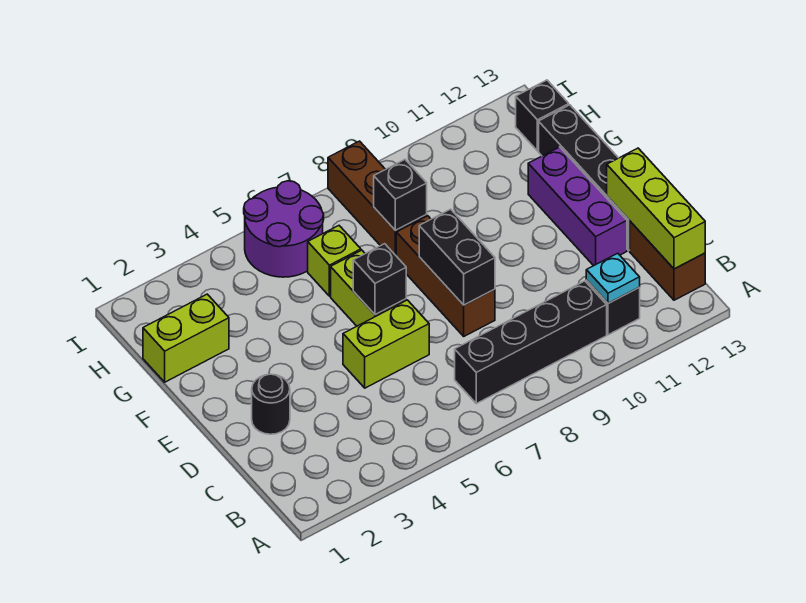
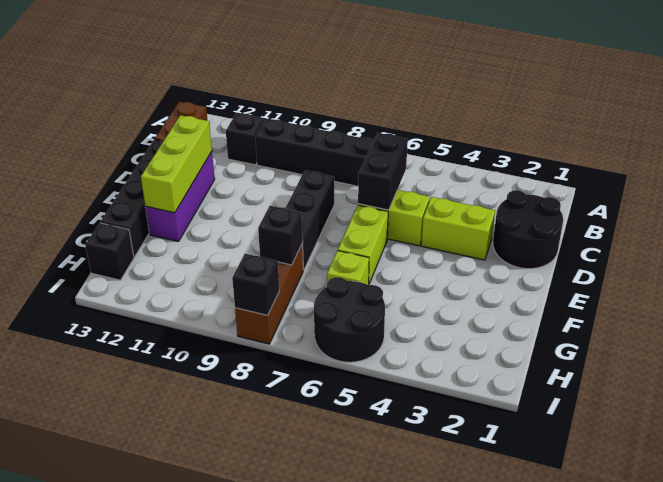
cyan 1x1 plate [586,253,640,303] -> none
lime 1x3 brick [607,148,705,269] -> lime 1x3 brick moved to [141,115,212,213]
black 1x1 round brick [252,374,290,434] -> black 2x2 round brick [493,190,563,269]
brown 1x3 brick [396,216,495,336] -> black 1x3 brick [285,171,334,270]
black 1x2 brick [419,209,495,305] -> black 1x2 brick moved to [358,133,408,210]
black 1x1 brick [353,244,406,315] -> black 1x1 brick moved to [232,254,279,315]
lime 1x2 brick [143,294,229,382] -> lime 1x2 brick moved to [421,197,495,260]
purple 2x2 round brick [244,181,324,277] -> black 2x2 round brick [314,277,385,362]

